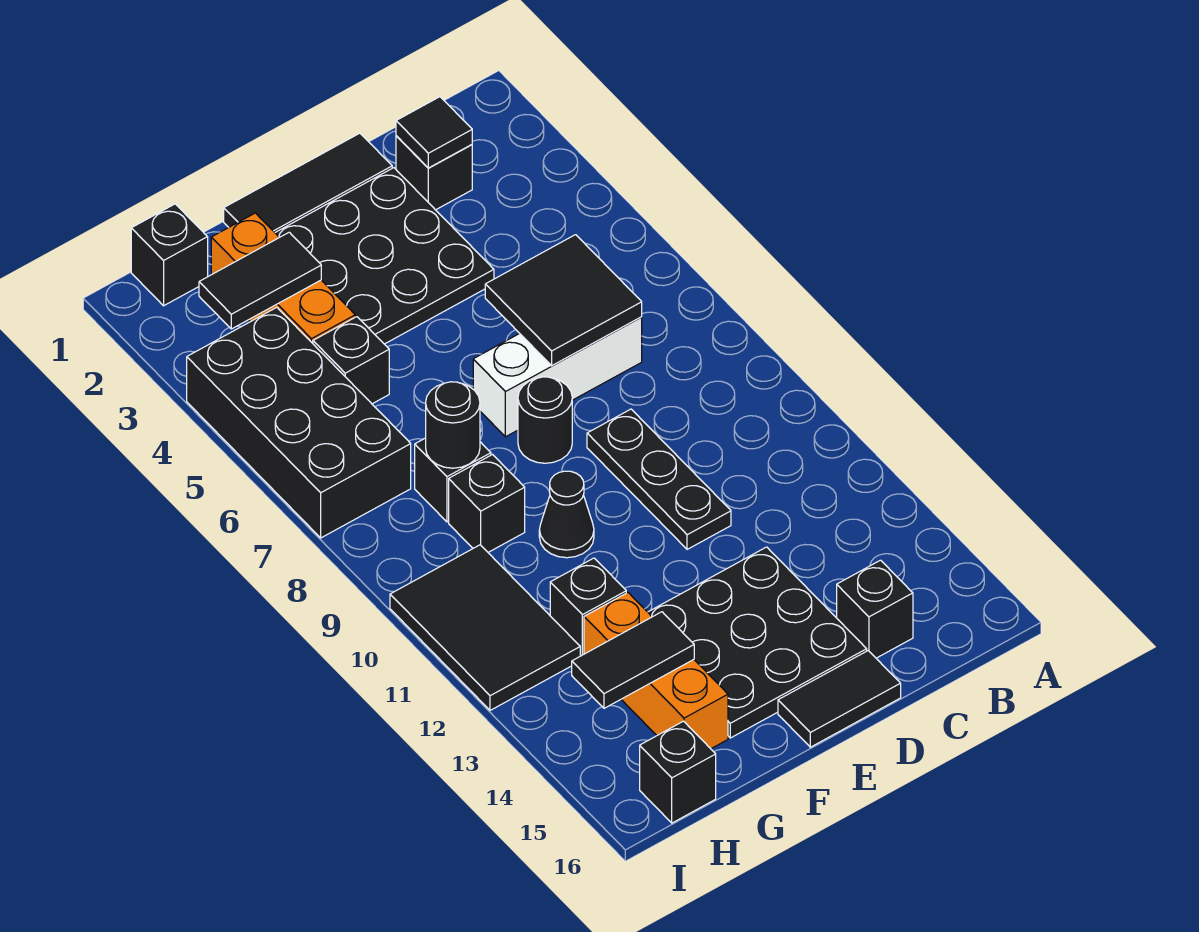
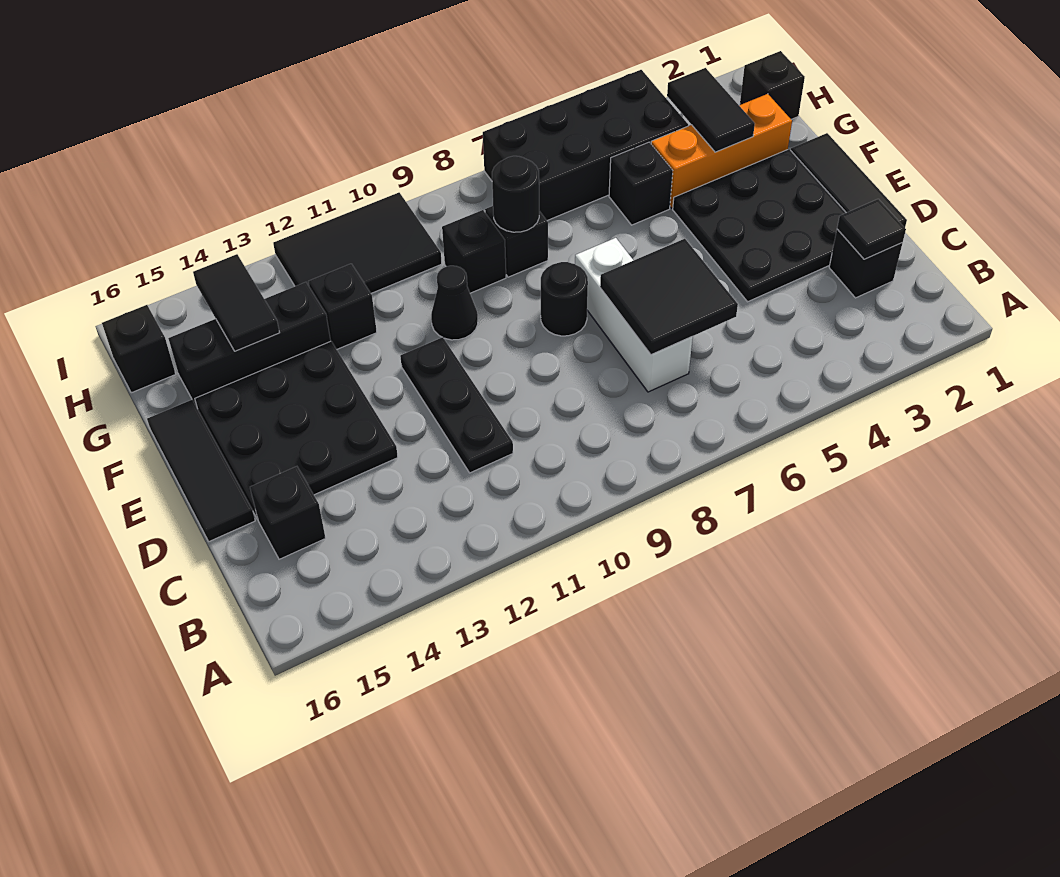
black 1x3 plate [587,409,731,549] -> black 1x3 plate turned to [400,337,513,473]
black 1x2 tile [778,651,901,747] -> black 1x3 tile [147,400,255,541]
orange 1x3 brick [584,593,728,749] -> black 1x3 brick [168,282,331,407]

